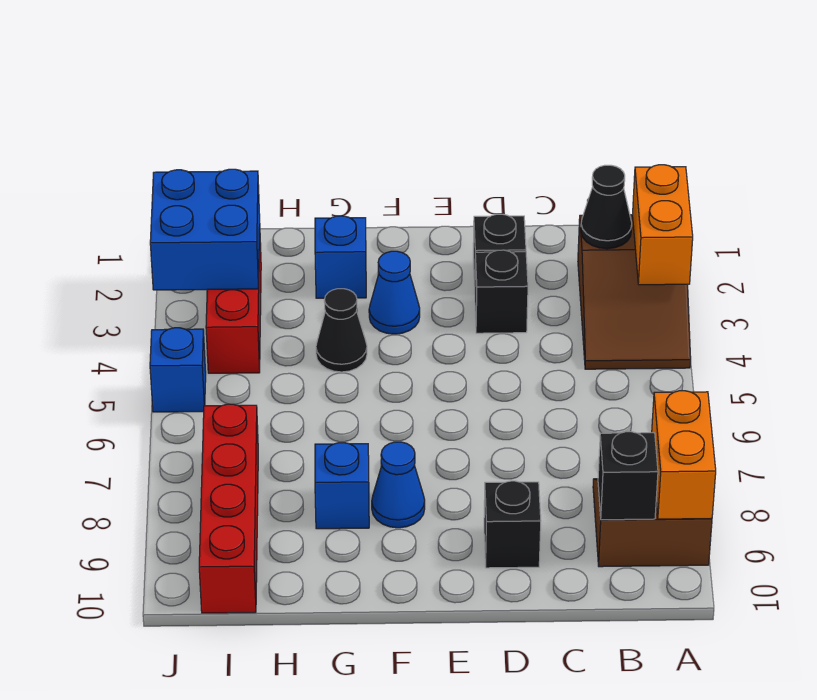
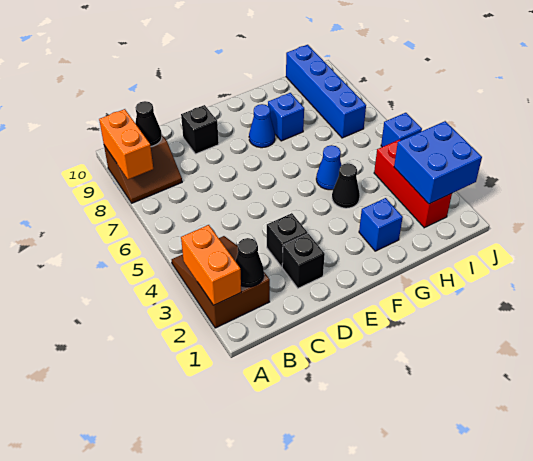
black 1x1 brick [598,432,658,520] -> black 1x1 cone [135,101,162,146]
blue 1x1 cone [369,251,420,334] -> blue 1x1 cone moved to [316,145,342,190]
red 1x4 brick [199,404,258,613] -> blue 1x4 brick [286,45,366,138]

